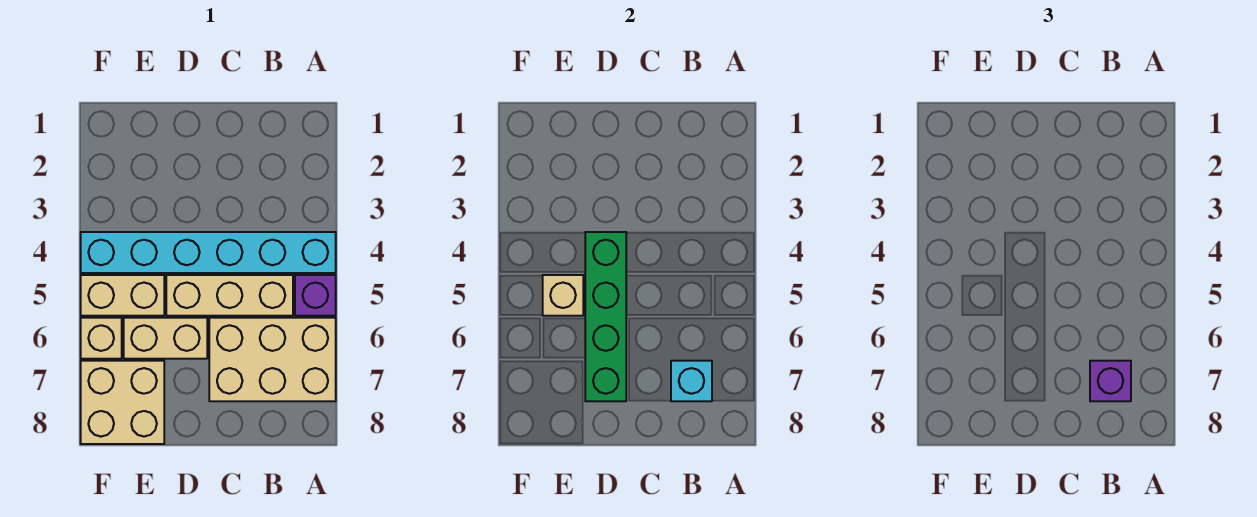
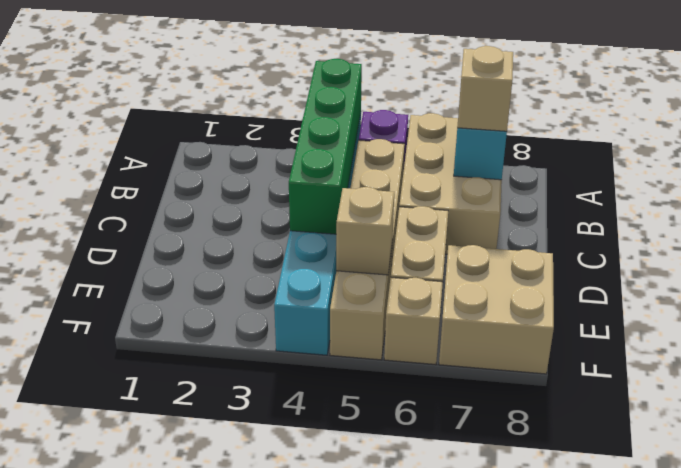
purple 1x1 brick [1090,361,1131,401] -> tan 1x1 brick [457,46,513,131]
green 1x4 brick [585,232,626,401] -> green 1x4 brick turned to [289,59,362,234]

